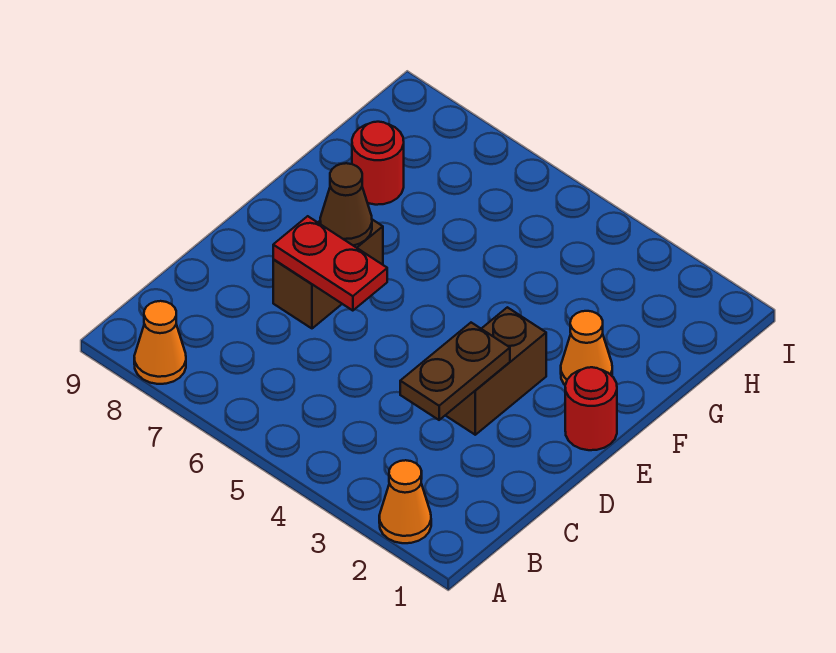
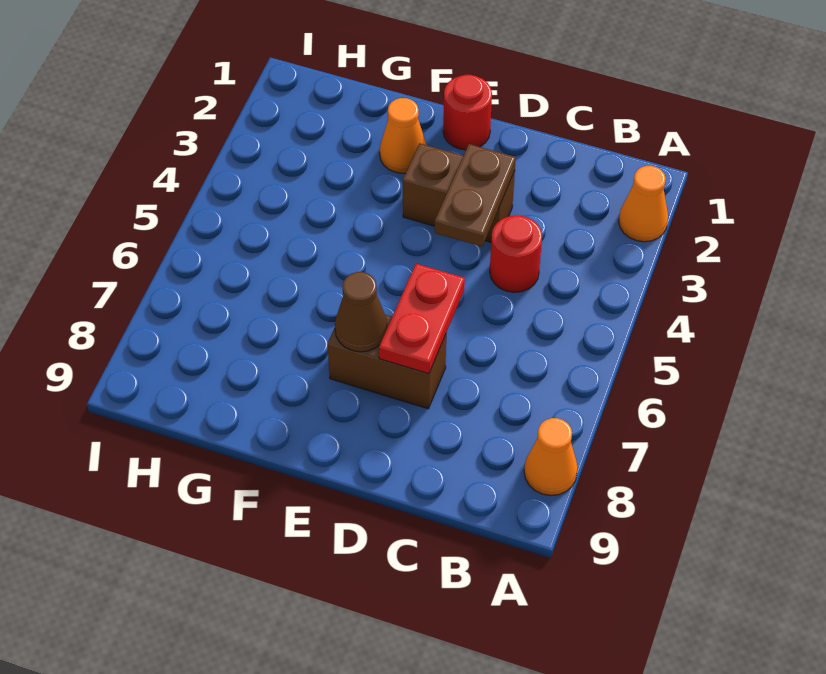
brown 1x2 plate [400,323,510,420] -> brown 1x2 plate turned to [435,144,516,246]
red 1x1 round brick [352,122,404,205] -> red 1x1 round brick moved to [490,215,542,292]

